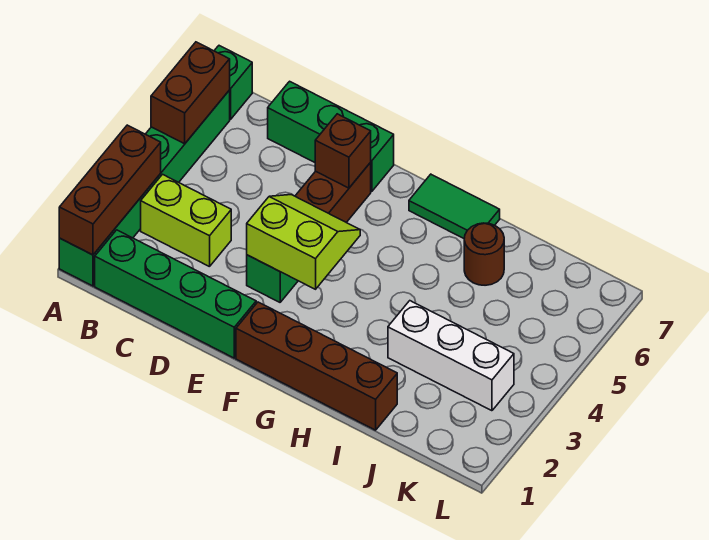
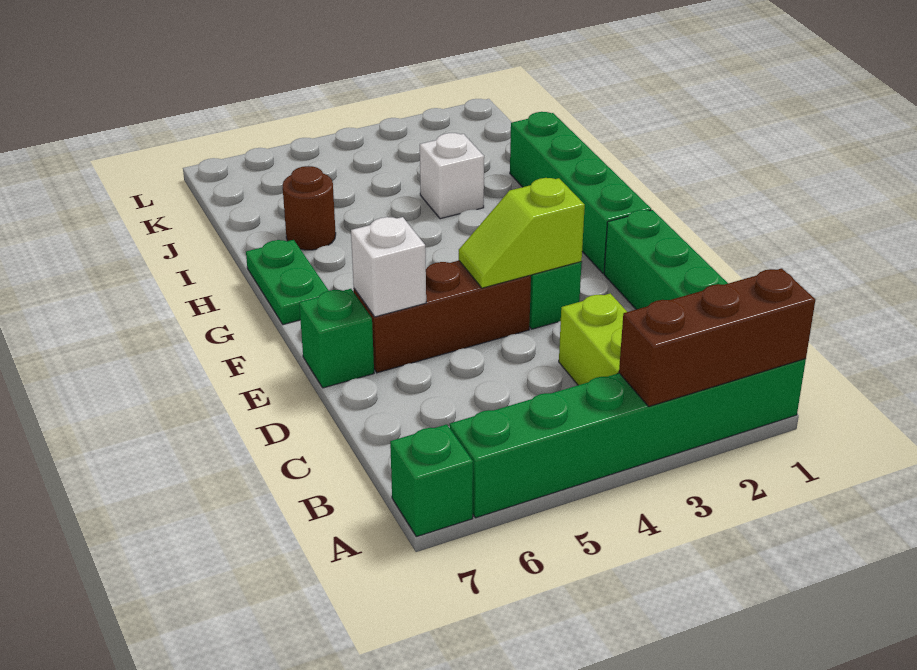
brown 1x2 brick [151,42,230,144] -> none
green 1x3 brick [268,81,394,192] -> green 1x1 brick [299,289,374,388]
lime 2x2 slope [247,195,360,289] -> lime 1x2 slope [459,178,585,288]
brown 1x1 brick [315,114,371,188] -> white 1x1 brick [351,217,426,317]
brown 1x4 brick [236,302,397,430] -> green 1x4 brick [510,112,651,273]
green 1x2 tile [409,174,500,238] -> green 1x2 plate [246,240,329,324]
white 1x3 brick [388,301,514,411] -> white 1x1 brick [420,133,484,219]

